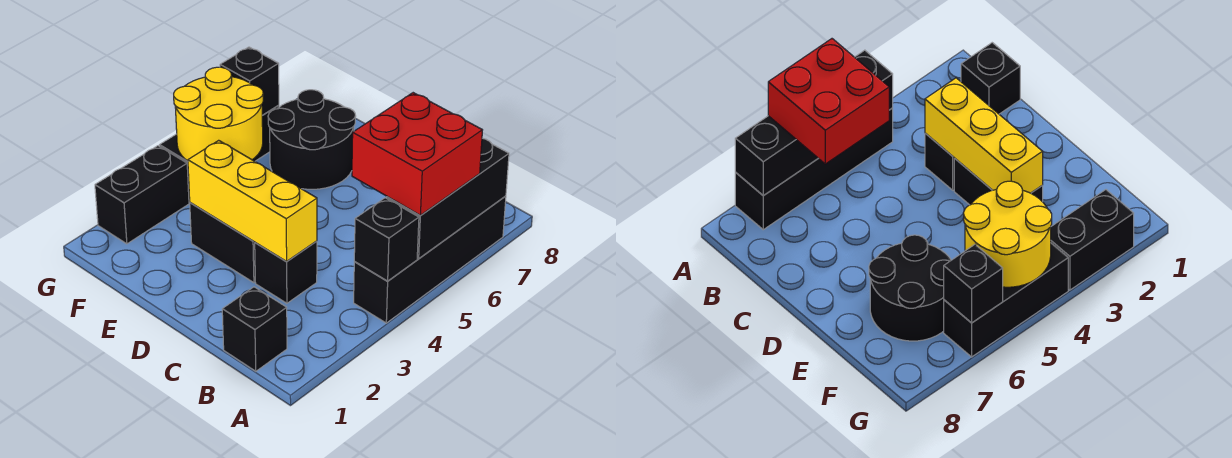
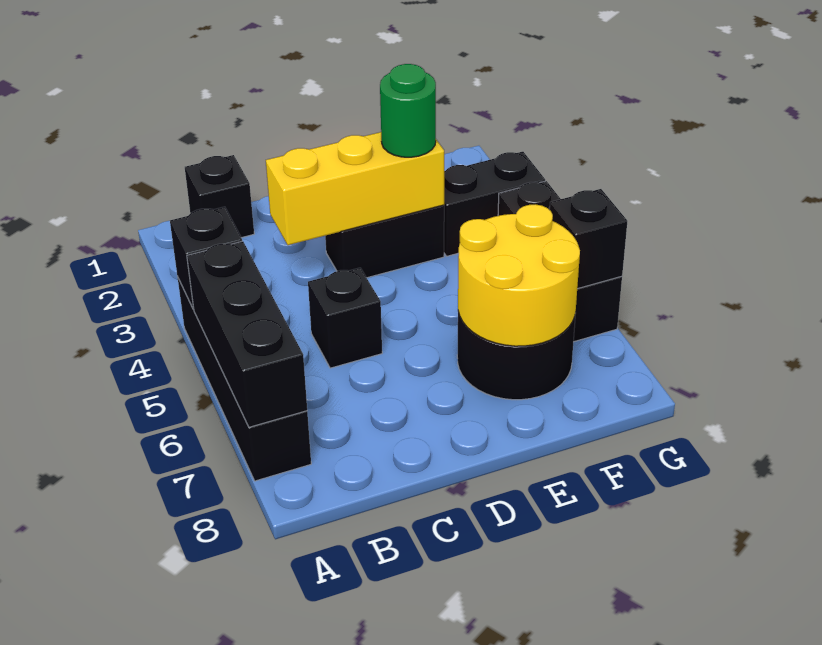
red 2x2 brick [352,93,482,215] -> none
black 1x1 brick [255,241,317,303] -> black 1x1 brick moved to [308,268,382,368]
none -> green 1x1 round brick [380,64,436,157]
yellow 2x2 round brick [174,67,263,161] -> yellow 2x2 round brick moved to [458,204,580,346]
black 1x2 brick [95,146,189,244] -> black 1x2 brick turned to [444,152,545,256]

